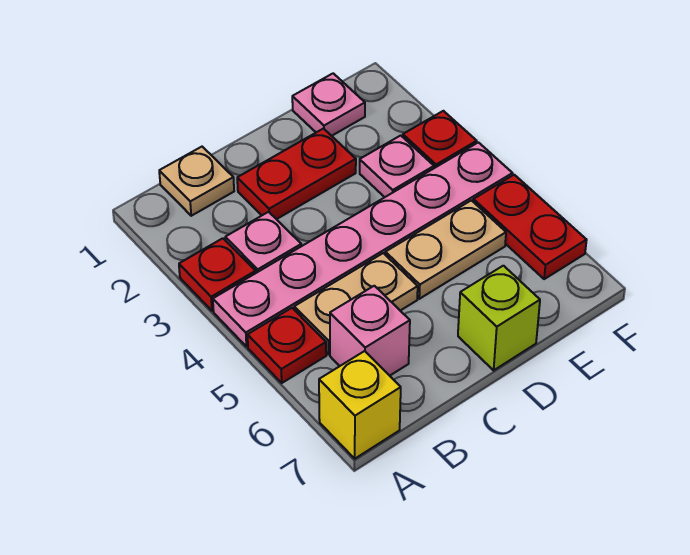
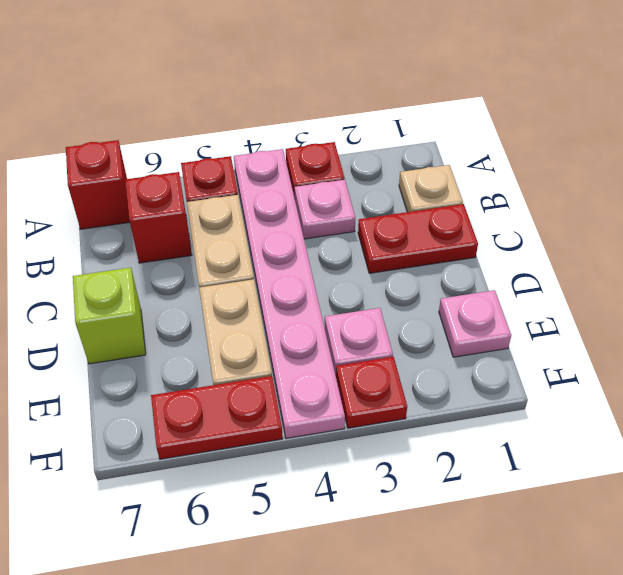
yellow 1x1 brick [319,351,401,459] -> red 1x1 brick [66,140,130,229]
pink 1x1 brick [330,286,410,376] -> red 1x1 brick [125,172,192,263]
red 1x2 plate [237,129,356,219] -> red 1x2 plate turned to [358,204,478,273]

